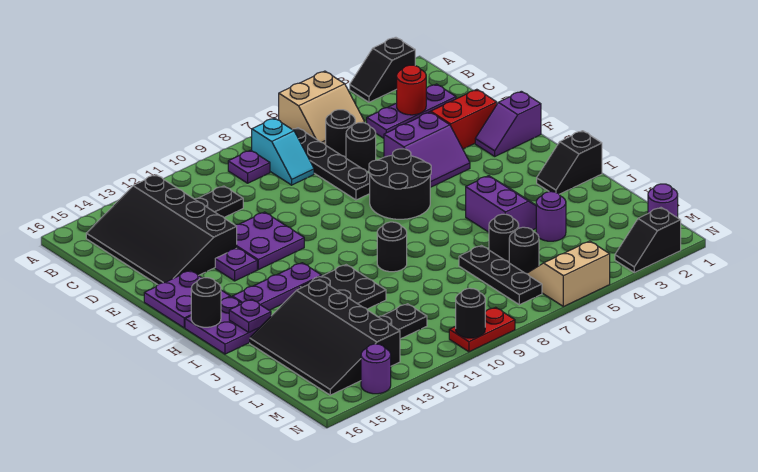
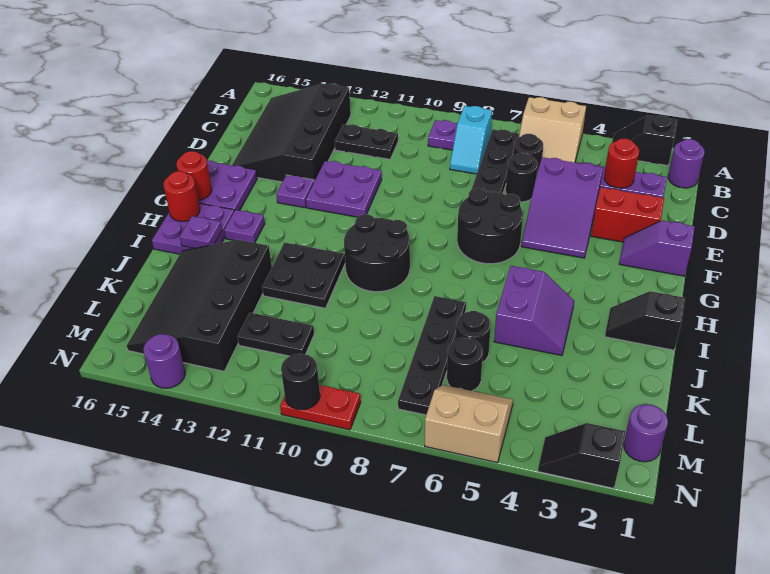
purple 2x2 slope [384,112,470,187] -> purple 2x3 slope [521,157,603,258]
none -> red 1x1 round brick [176,151,212,200]
purple 1x3 plate [232,263,322,310] -> purple 1x1 plate [224,210,265,243]
black 1x1 round brick [191,278,221,327] -> red 1x1 round brick [163,171,200,221]
black 1x1 round brick [377,222,407,272] -> black 2x2 round brick [344,214,410,292]
purple 1x1 round brick [536,192,566,241] -> purple 1x1 round brick moved to [668,139,705,188]
black 1x3 plate [459,246,542,305] -> black 1x4 plate [398,296,466,415]

